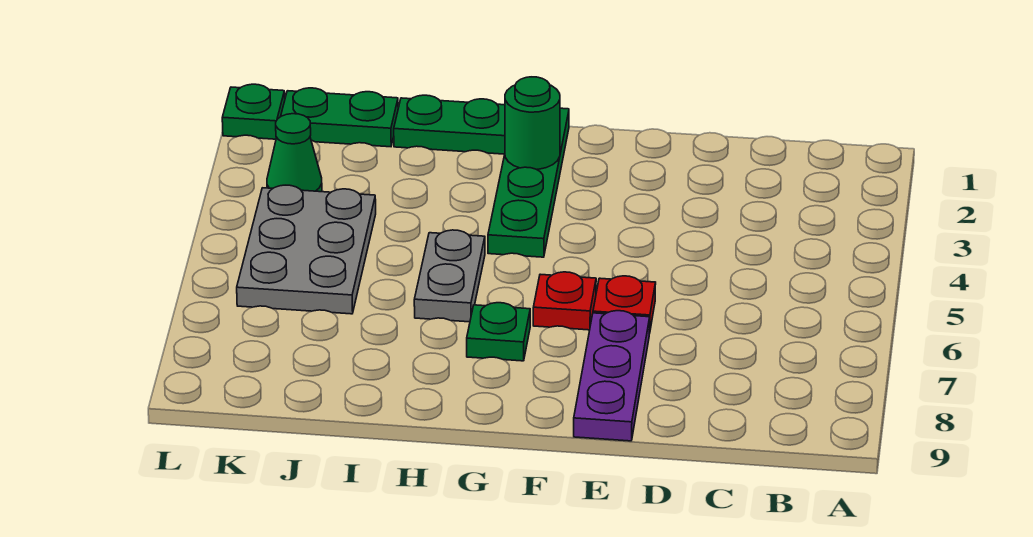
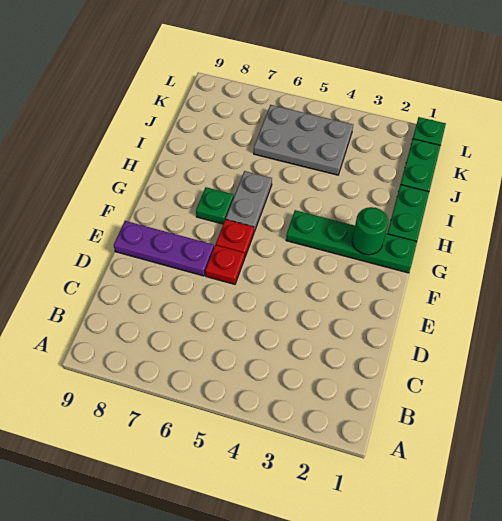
grey 1x2 plate [414,230,485,322] -> grey 1x2 plate turned to [226,171,272,232]
green 1x1 cone [267,114,322,192] -> none

